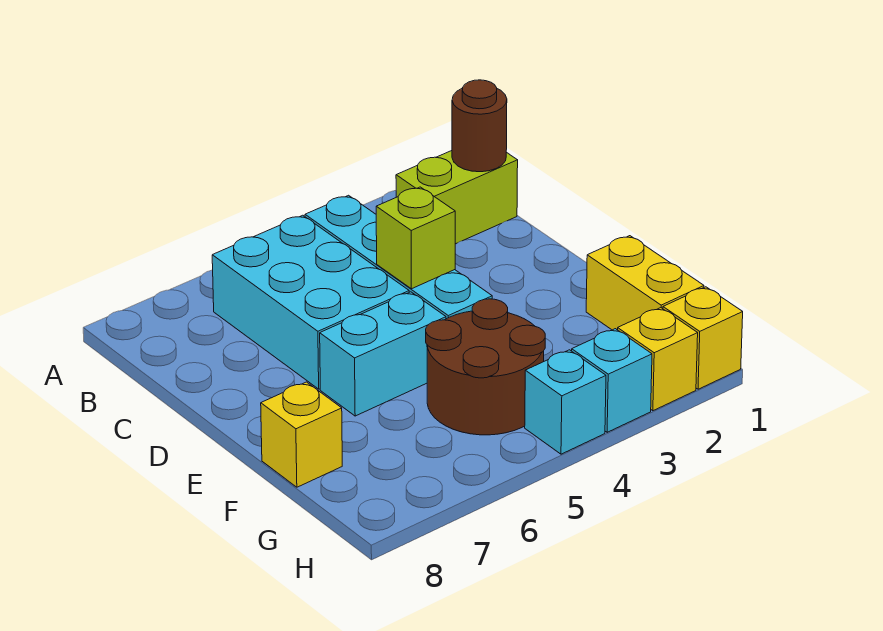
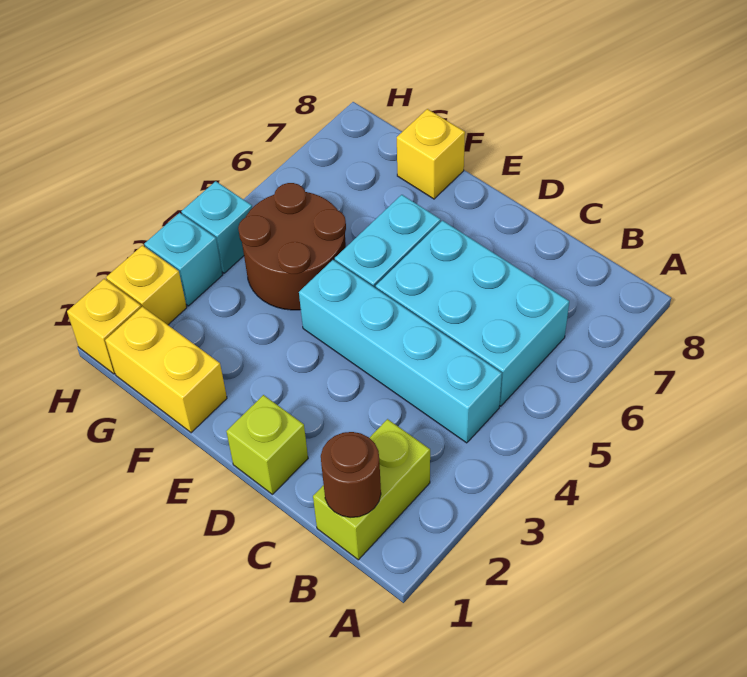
lime 1x1 brick [376,187,455,289] -> lime 1x1 brick moved to [226,395,308,494]

